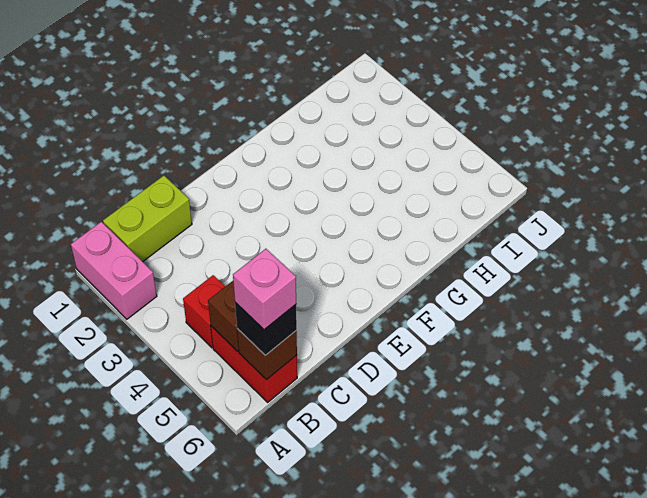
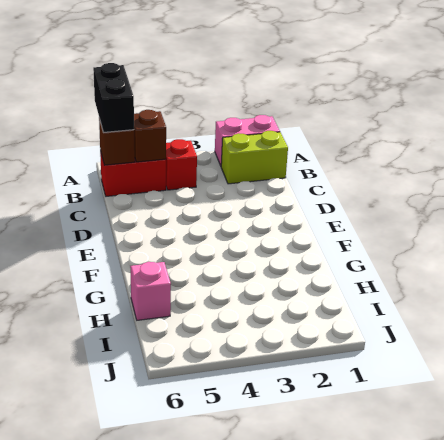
lime 1x2 brick [103,176,192,262] -> lime 1x2 brick turned to [221,131,288,184]
black 1x1 brick [235,302,297,355] -> black 1x2 brick [93,63,134,132]
pink 1x1 brick [233,249,296,330] -> pink 1x1 brick moved to [130,262,171,320]

